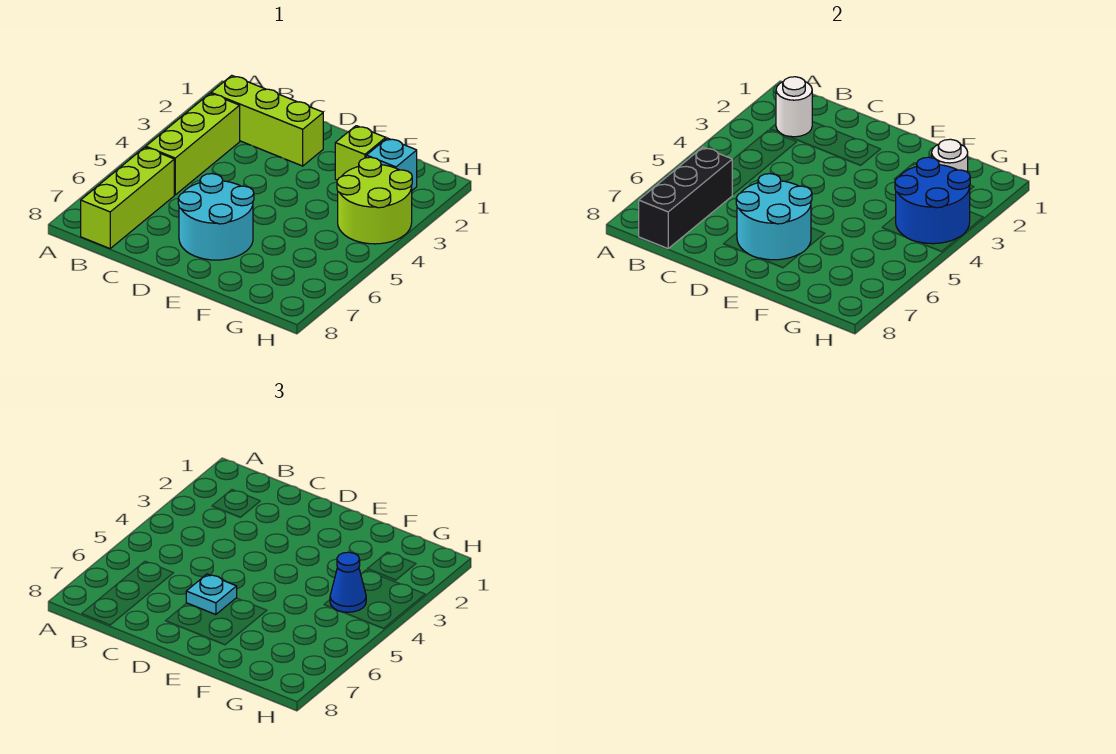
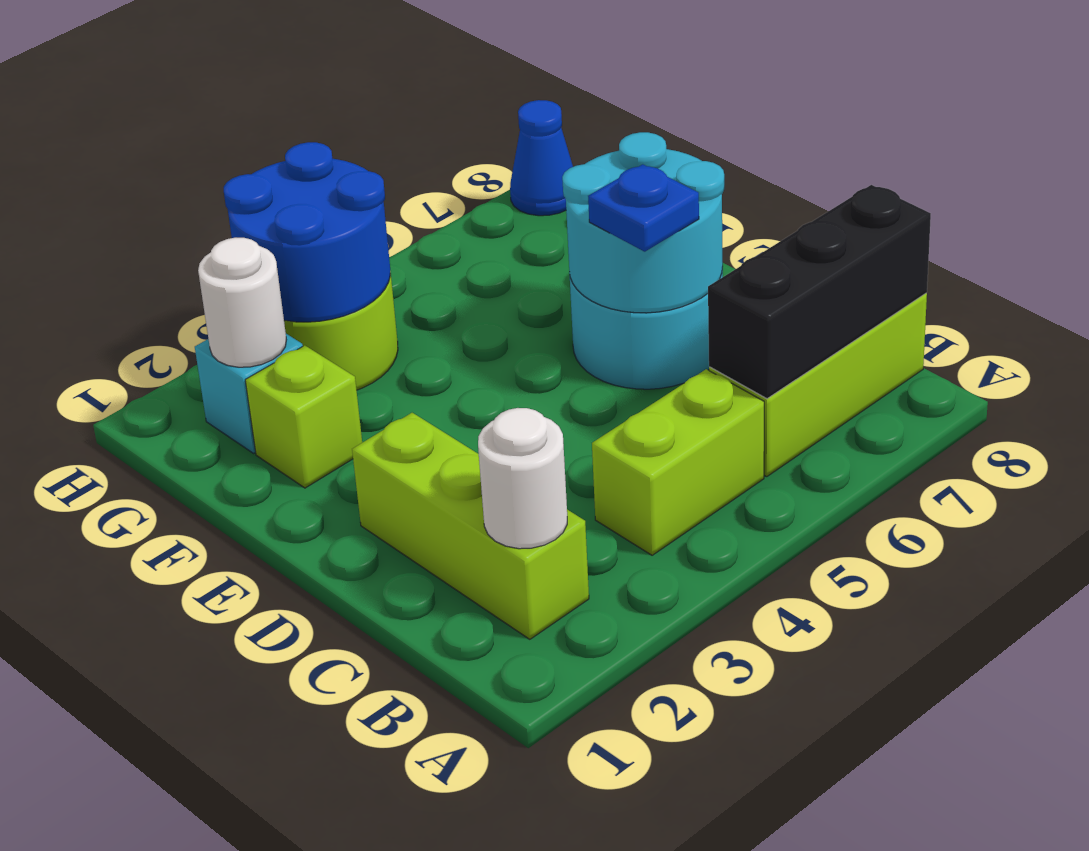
lime 1x3 brick [146,93,240,195] -> lime 1x2 brick [592,369,764,555]
cyan 1x1 plate [186,574,237,615] -> blue 1x1 plate [588,164,699,252]
blue 1x1 cone [330,552,366,612] -> blue 1x1 cone moved to [510,100,573,216]

